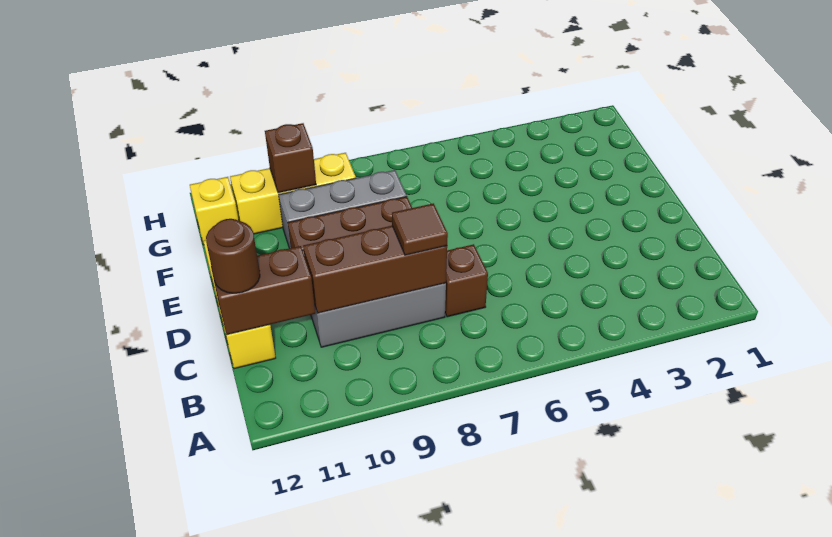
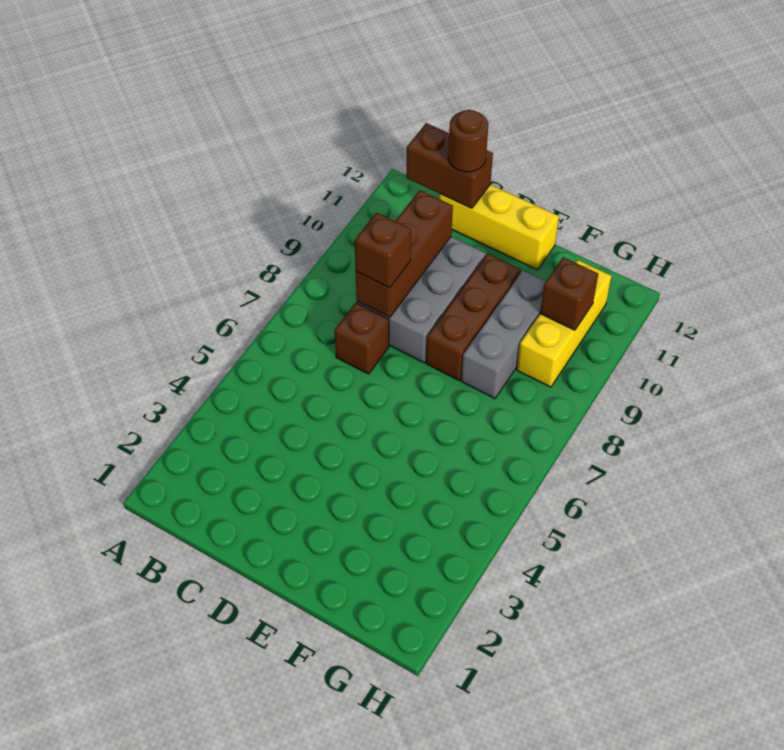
brown 1x1 tile [392,203,448,255] -> brown 1x1 brick [355,213,411,288]
brown 1x2 brick [211,246,315,335] -> brown 1x2 brick turned to [406,123,493,208]
yellow 1x1 brick [190,177,239,245] -> none

